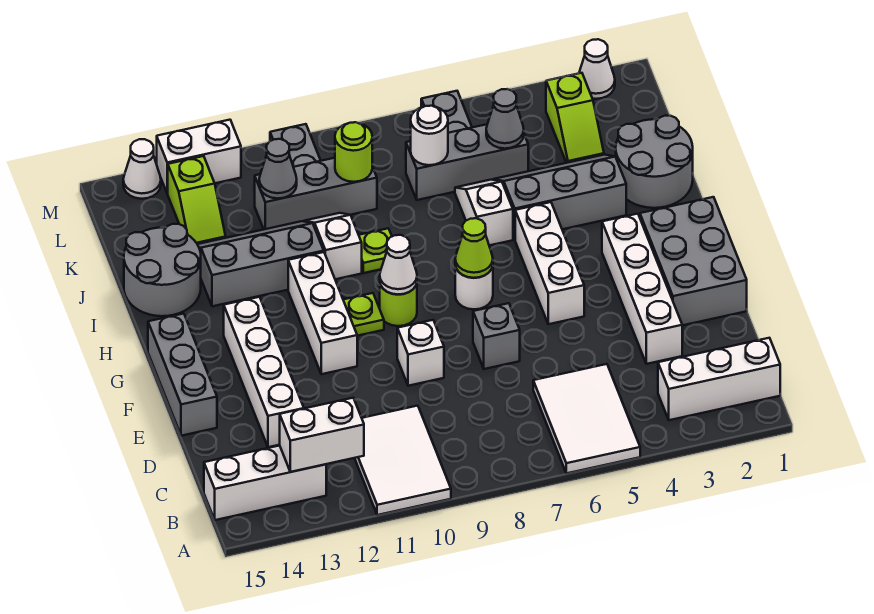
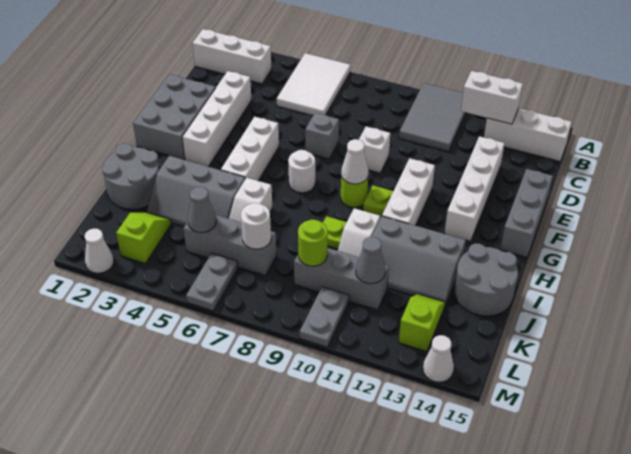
white 2x3 tile [355,406,451,515] -> grey 2x3 tile [399,83,466,152]
lime 1x1 cone [455,218,493,278] -> none
white 1x2 brick [157,120,241,193] -> none

